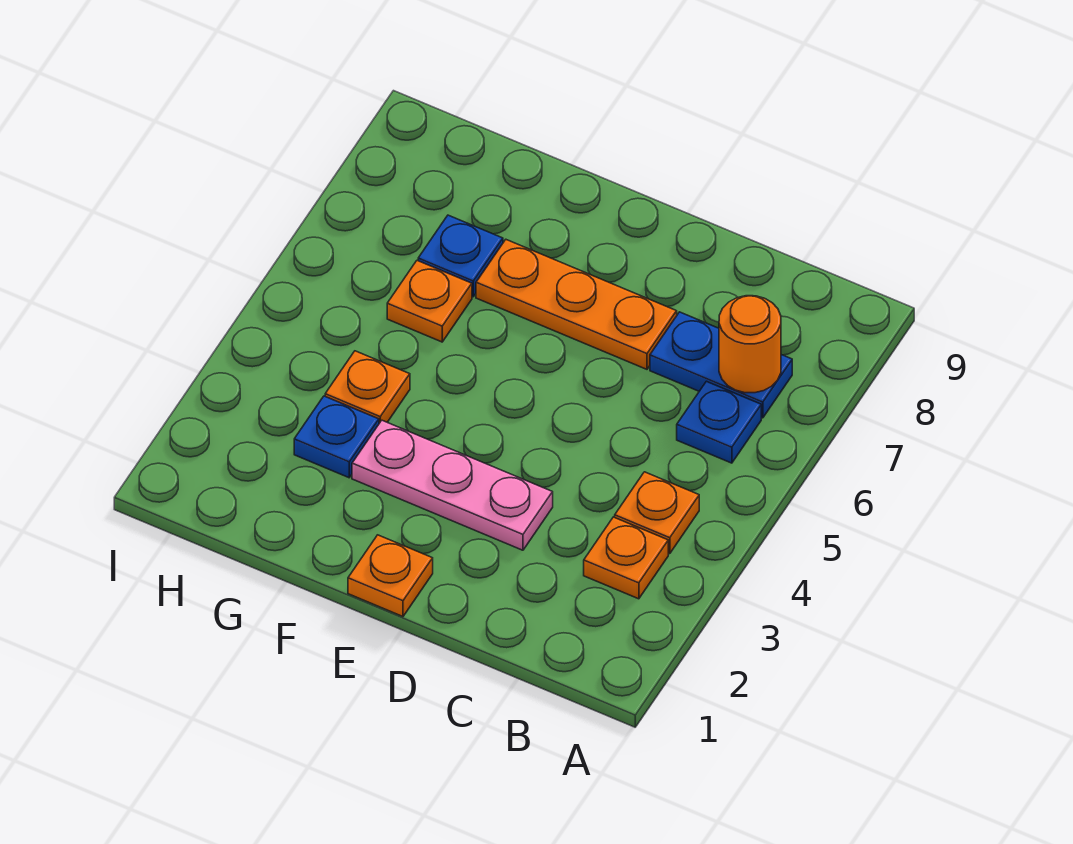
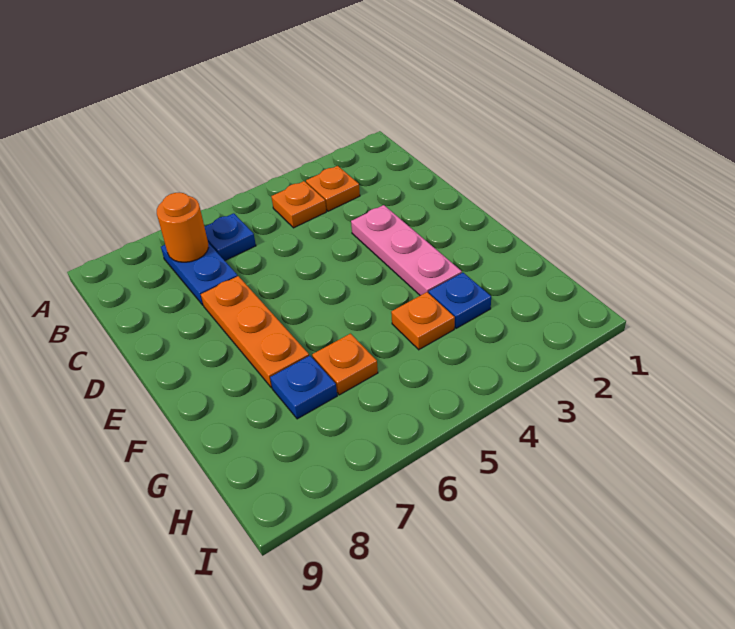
orange 1x1 plate [348,535,433,617] -> none

